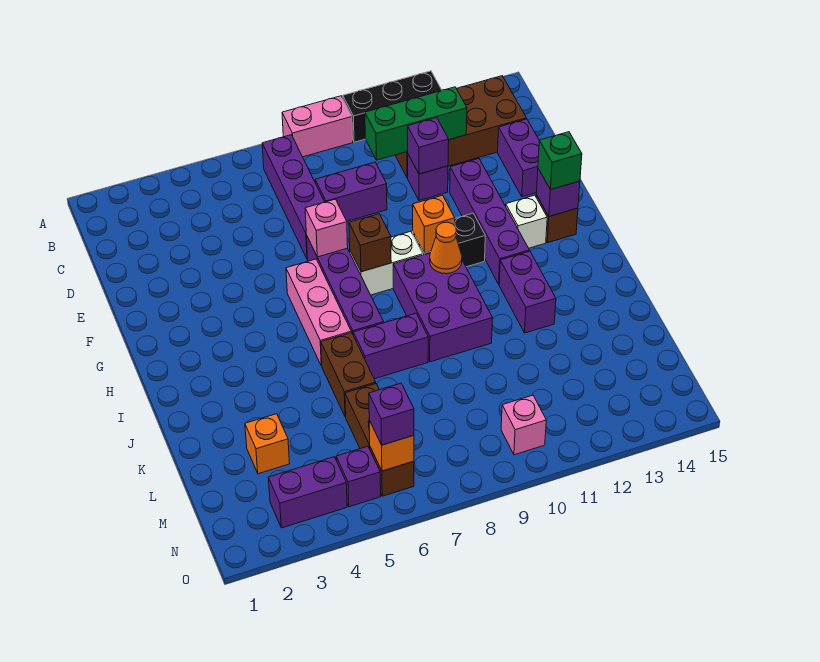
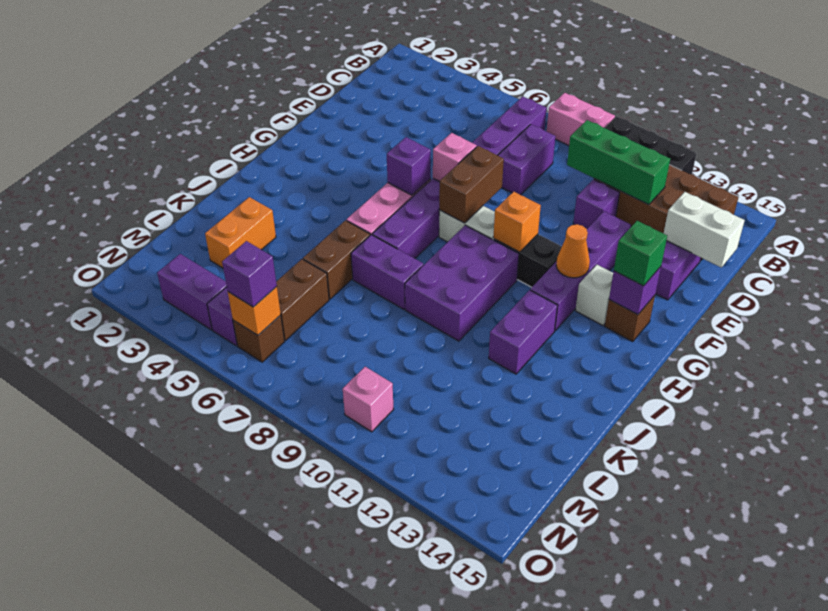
purple 1x2 brick [315,162,387,221] -> purple 1x2 brick turned to [498,124,556,195]
purple 1x1 brick [407,118,449,174] -> purple 1x1 brick moved to [387,137,431,195]
none -> white 1x2 brick [664,192,745,267]
brown 1x1 brick [349,214,391,272] -> brown 1x2 brick [439,146,504,223]
orange 1x1 cone [430,222,462,274] -> orange 1x1 cone moved to [556,224,590,278]
orange 1x1 brick [245,414,290,474] -> orange 1x2 brick [205,197,276,268]

